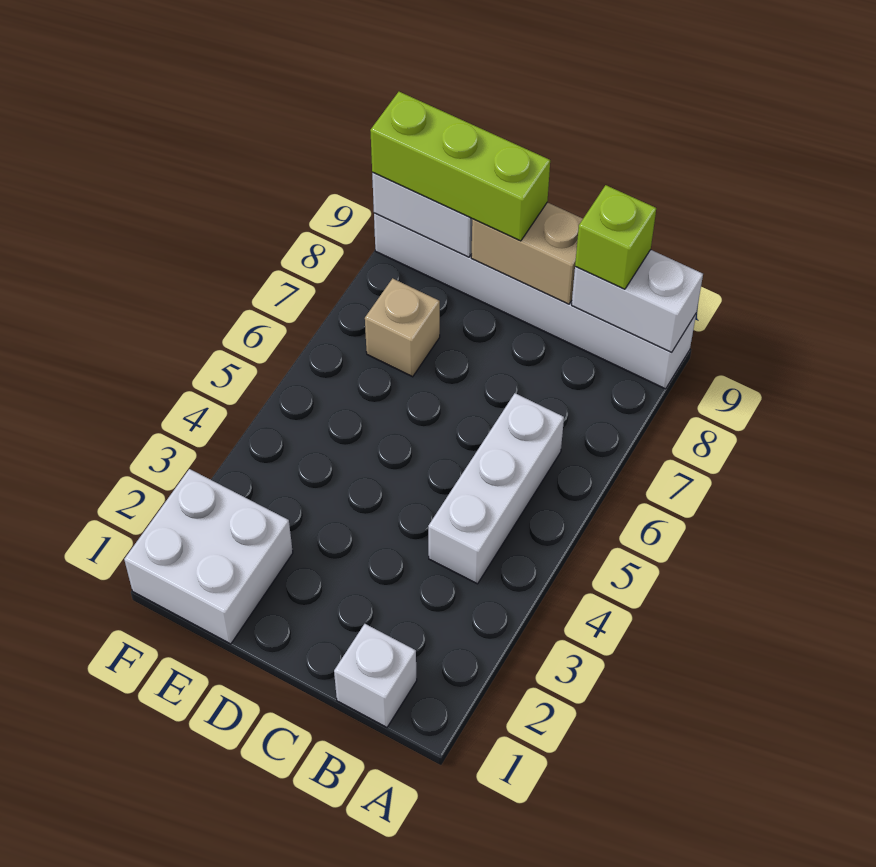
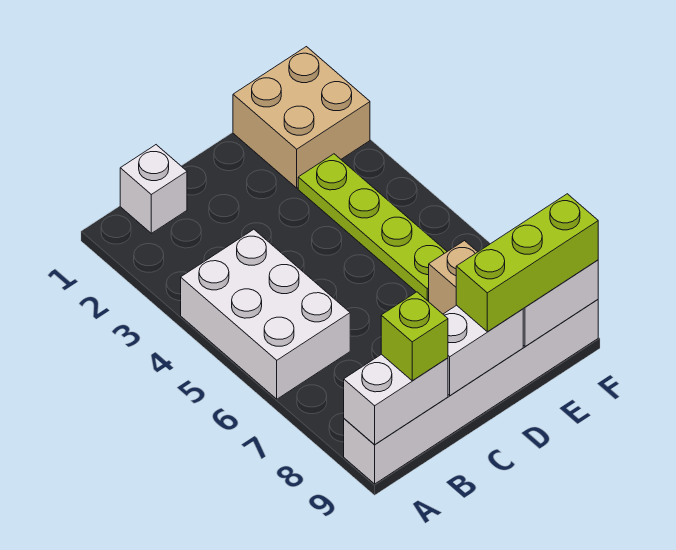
white 1x3 brick [428,393,564,584] -> white 2x3 brick [181,229,350,399]
tan 1x2 brick [471,202,583,304] -> white 1x2 brick [443,305,523,396]
white 2x2 brick [124,469,293,644] -> tan 2x2 brick [233,47,370,188]
none -> lime 1x4 plate [298,154,447,301]

